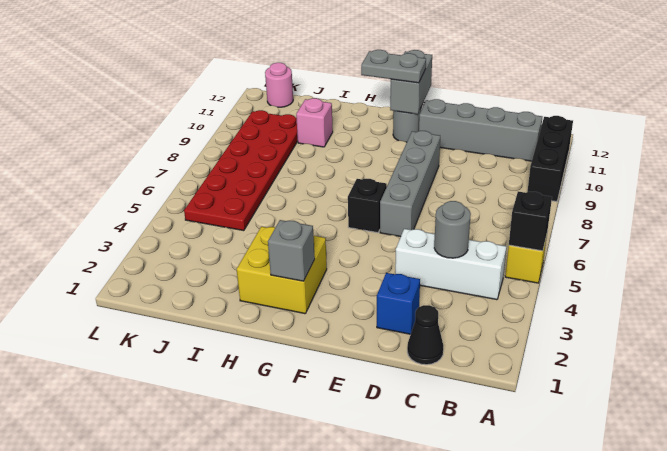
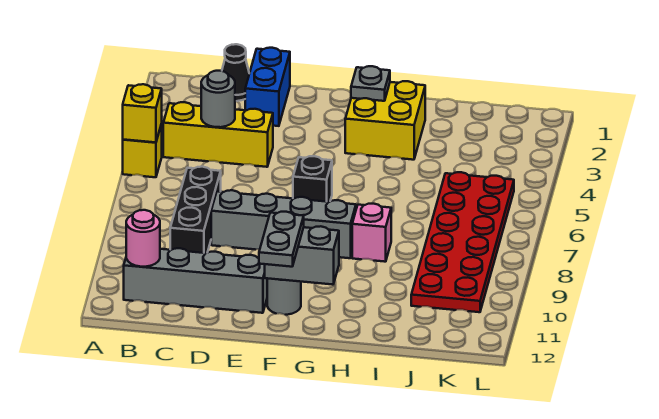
black 1x1 brick [509,191,552,251] -> yellow 1x1 brick [123,84,162,143]
black 1x3 brick [527,116,573,202] -> black 1x3 brick moved to [170,167,221,253]
white 1x3 brick [395,229,507,300] -> yellow 1x3 brick [163,102,273,167]
blue 1x1 brick [377,273,420,334] -> blue 1x2 brick [245,48,290,126]
grey 1x4 brick [380,131,440,237] -> grey 1x4 brick turned to [211,190,356,258]
grey 1x2 brick [390,50,432,114] -> grey 1x2 brick turned to [265,226,339,285]
grey 1x2 plate [361,50,426,83] -> grey 1x2 plate turned to [259,212,304,267]
grey 1x1 brick [268,220,315,281] -> grey 1x1 plate [351,66,390,101]
pink 1x1 brick [296,98,333,147] -> pink 1x1 brick moved to [352,204,391,262]
pink 1x1 round brick [265,63,293,107] -> pink 1x1 round brick moved to [126,210,160,267]

